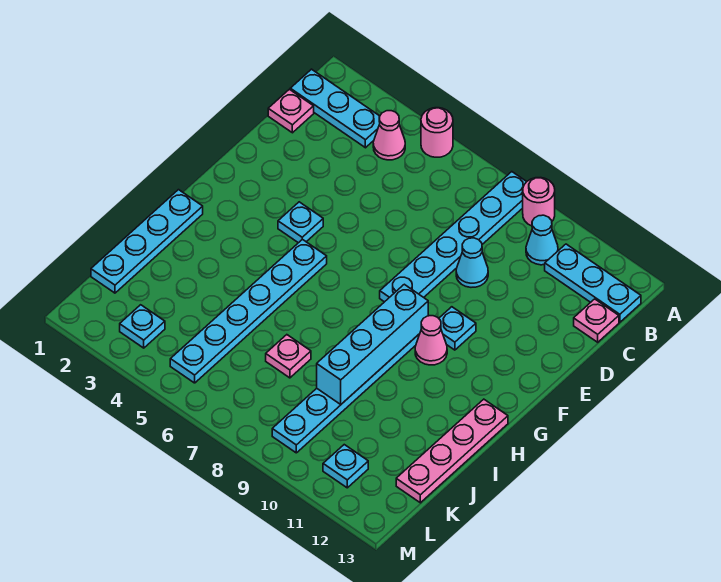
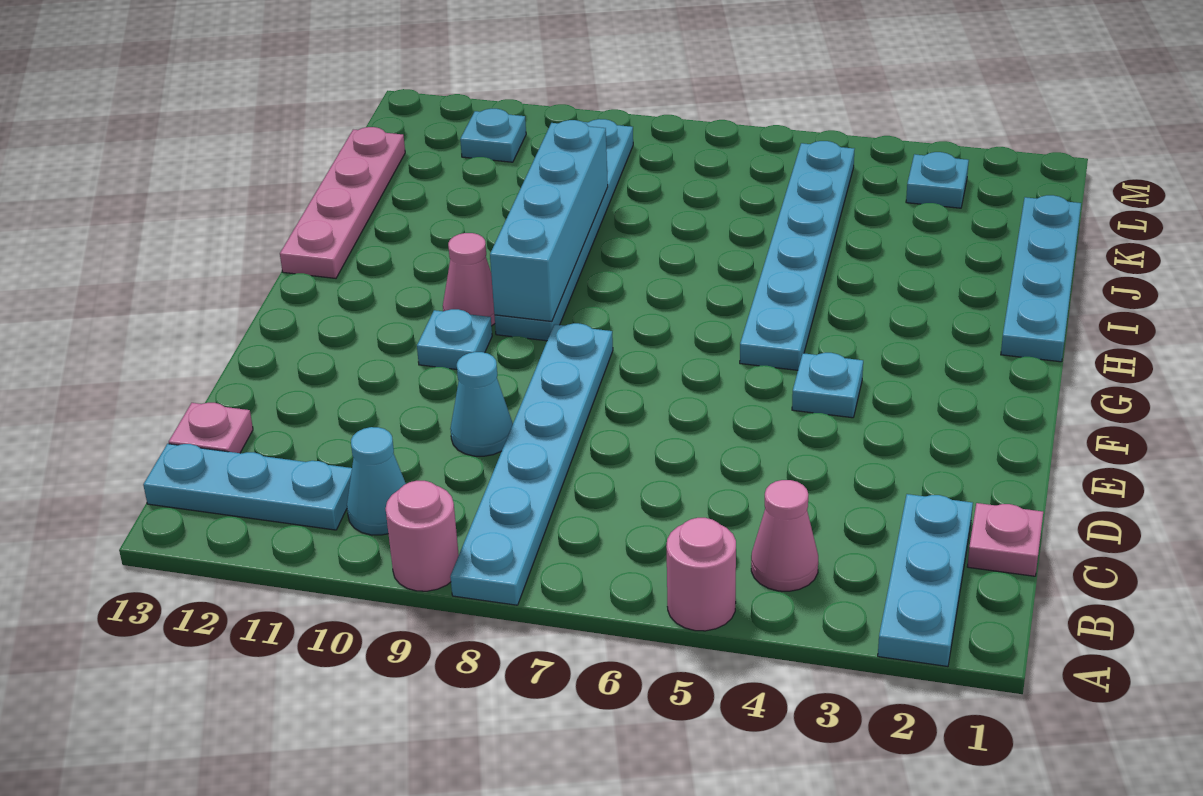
cyan 1x3 plate [290,69,380,148] -> cyan 1x3 plate turned to [878,494,973,667]
pink 1x1 plate [266,335,311,378] -> none

